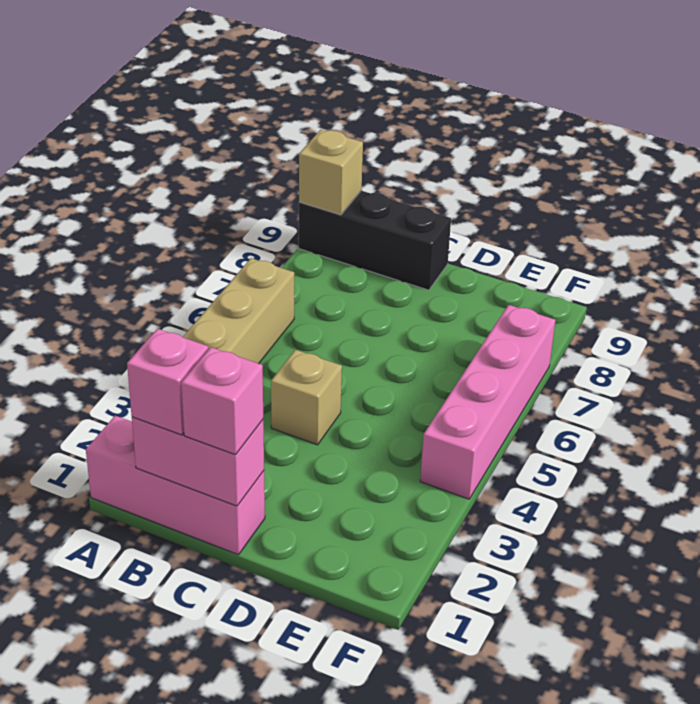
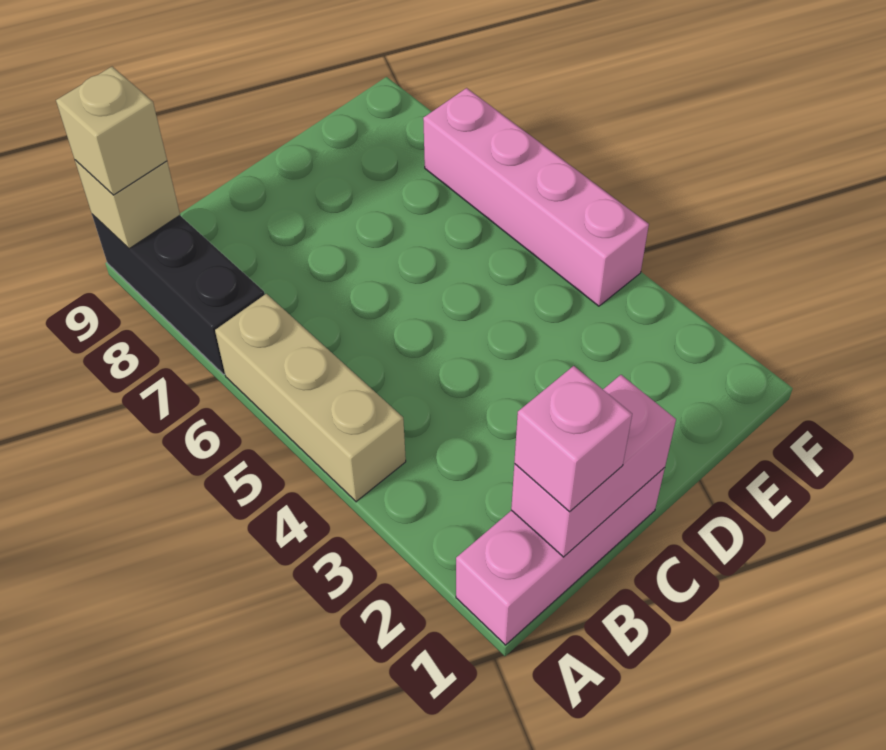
black 1x3 brick [299,191,451,290] -> black 1x3 brick turned to [92,214,265,374]
pink 1x1 brick [181,347,263,455] -> none
tan 1x1 brick [271,350,342,445] -> tan 1x1 brick moved to [56,67,167,195]

